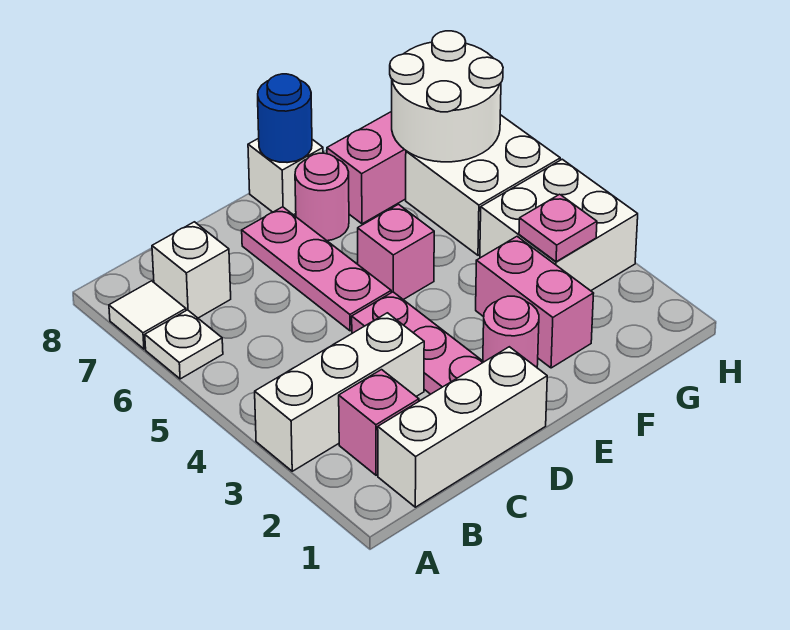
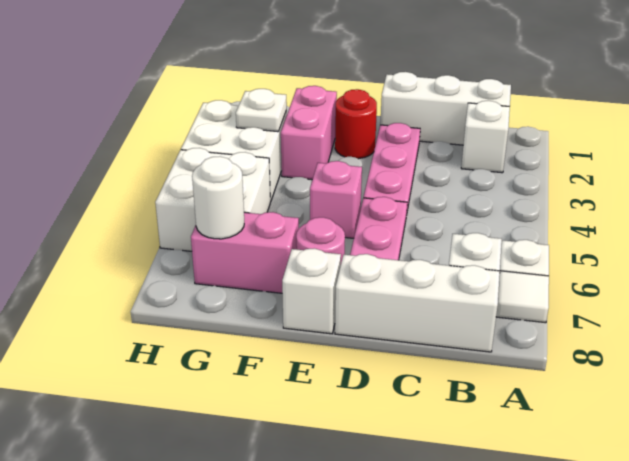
white 1x3 brick [255,313,424,471] -> white 1x3 brick moved to [335,254,500,352]
pink 1x1 brick [339,370,419,475] -> white 1x1 brick [461,101,510,173]
pink 1x1 round brick [483,296,539,367] -> red 1x1 round brick [335,89,377,159]
blue 1x1 round brick [258,74,312,163] -> none
pink 1x1 plate [519,194,597,262] -> white 1x1 plate [236,89,287,132]
white 2x2 round brick [390,31,503,162] -> white 1x1 round brick [192,156,244,239]

